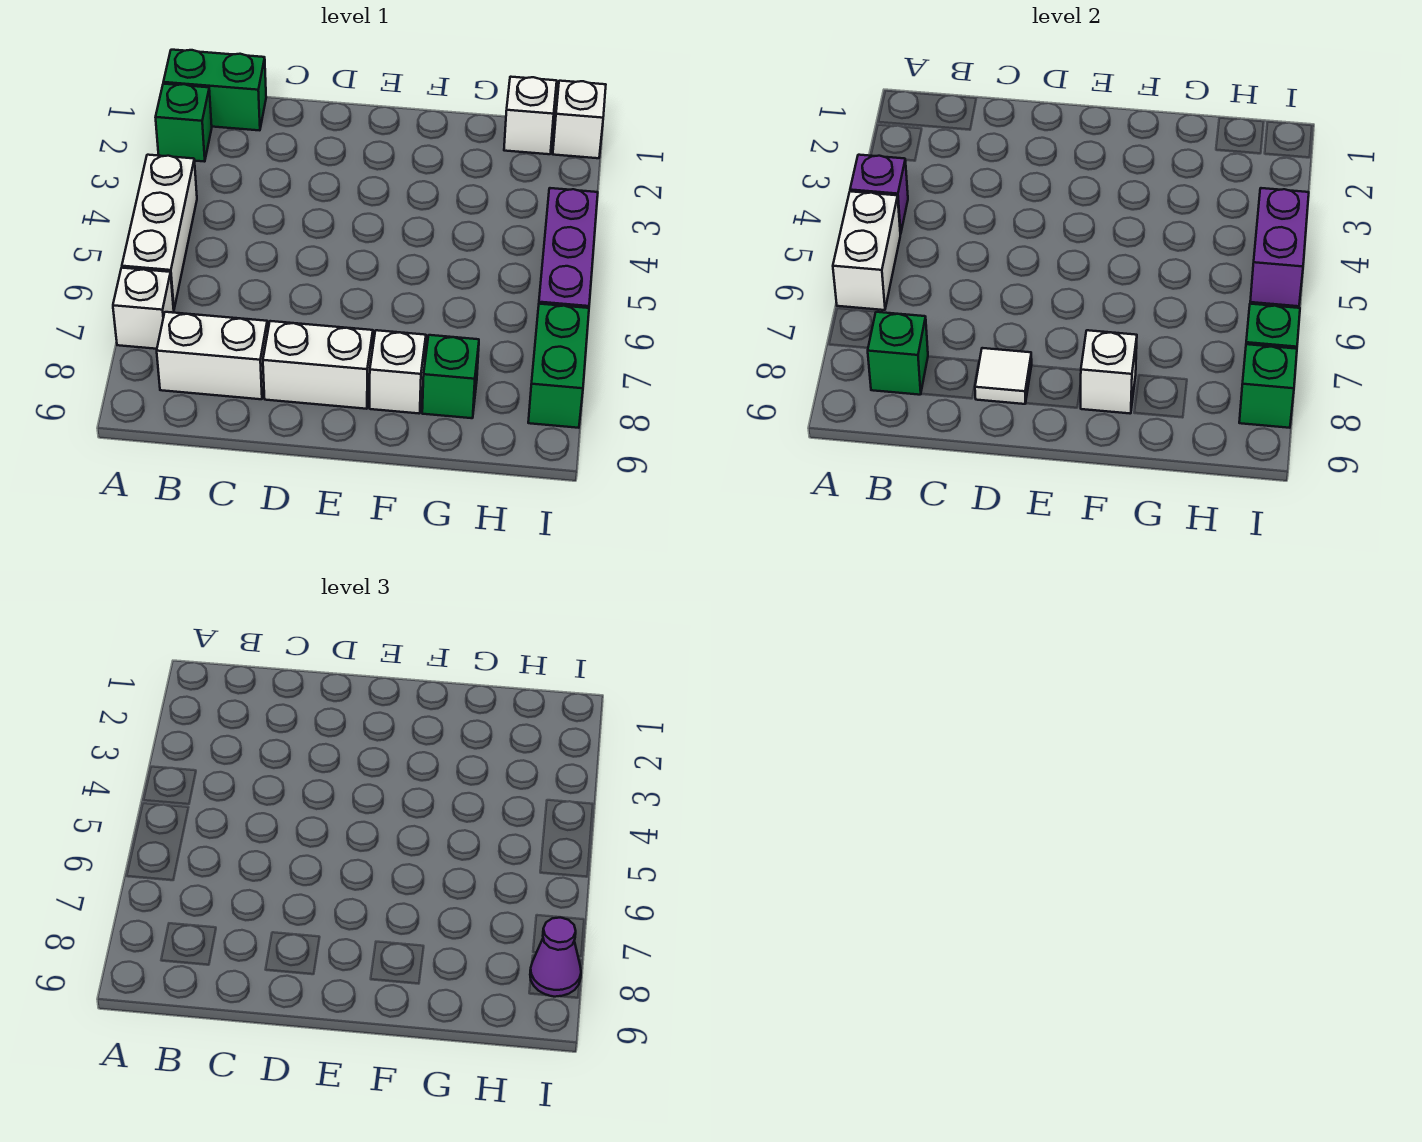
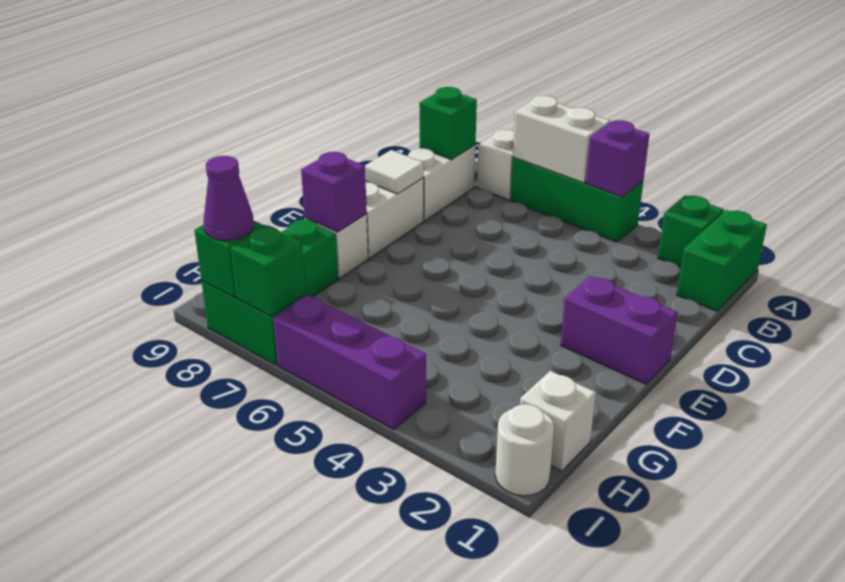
white 1x3 brick [122,155,197,309] -> green 1x3 brick [510,157,643,242]
white 1x1 brick [1081,330,1137,414] -> purple 1x1 brick [301,152,367,232]
white 1x1 brick [553,81,606,158] -> white 1x1 round brick [495,404,554,496]
purple 1x2 brick [1250,188,1309,307] -> purple 1x2 brick moved to [561,276,678,384]

